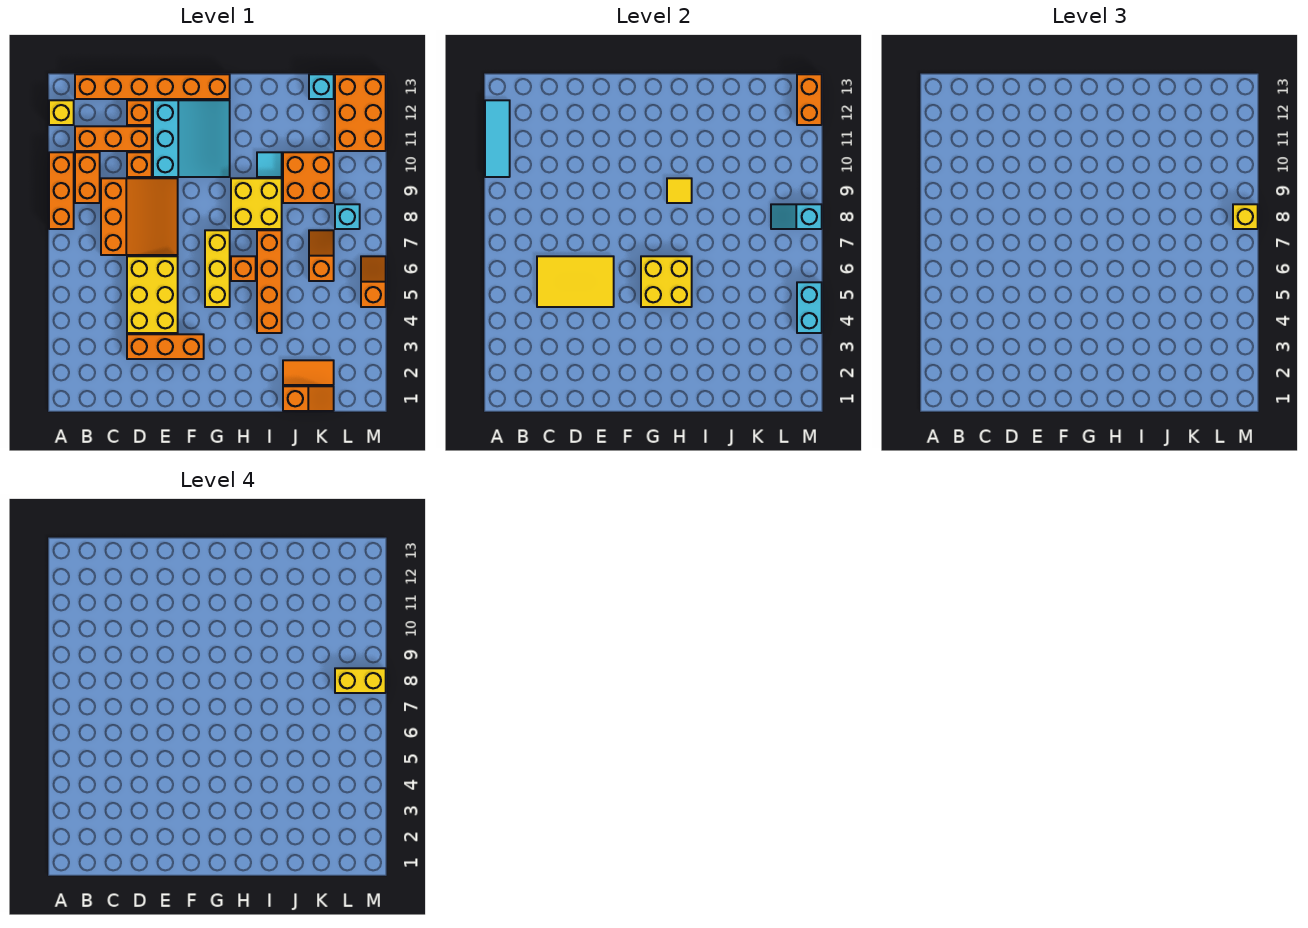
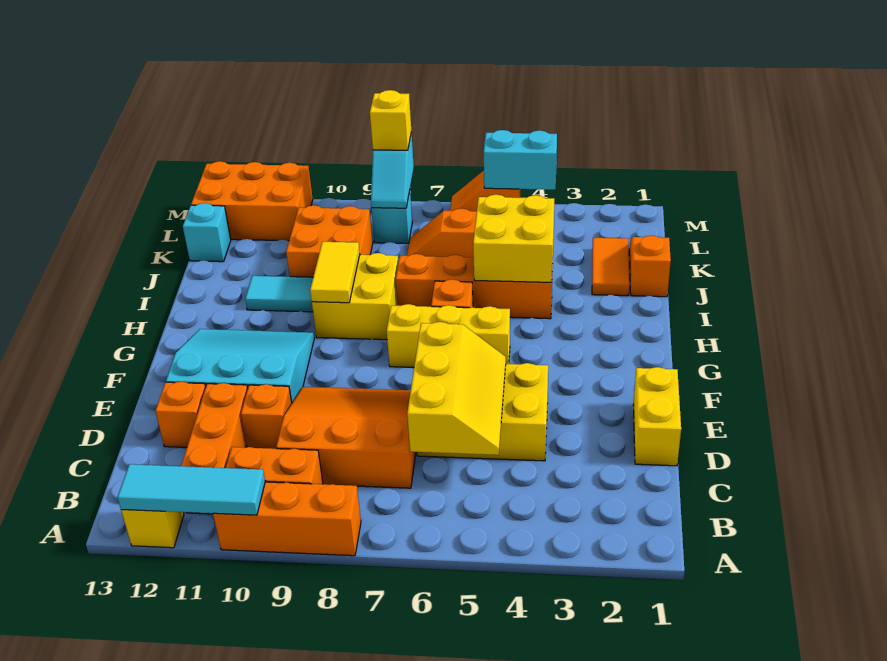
orange 1x6 brick [75,74,230,99] -> none
yellow 2x3 tile [537,256,614,307] -> yellow 2x3 slope [407,322,506,455]
orange 1x3 brick [127,334,204,359] -> none
yellow 2x2 brick [641,256,692,307] -> yellow 2x2 brick moved to [473,195,554,282]
yellow 1x1 tile [667,178,692,203] -> yellow 1x2 tile [310,242,360,303]
cyan 1x1 tile [257,152,282,177] -> cyan 1x2 tile [245,276,313,312]
yellow 1x2 brick [335,668,386,693] -> yellow 1x2 brick moved to [633,367,681,466]
orange 1x2 brick [797,74,822,125] -> none

